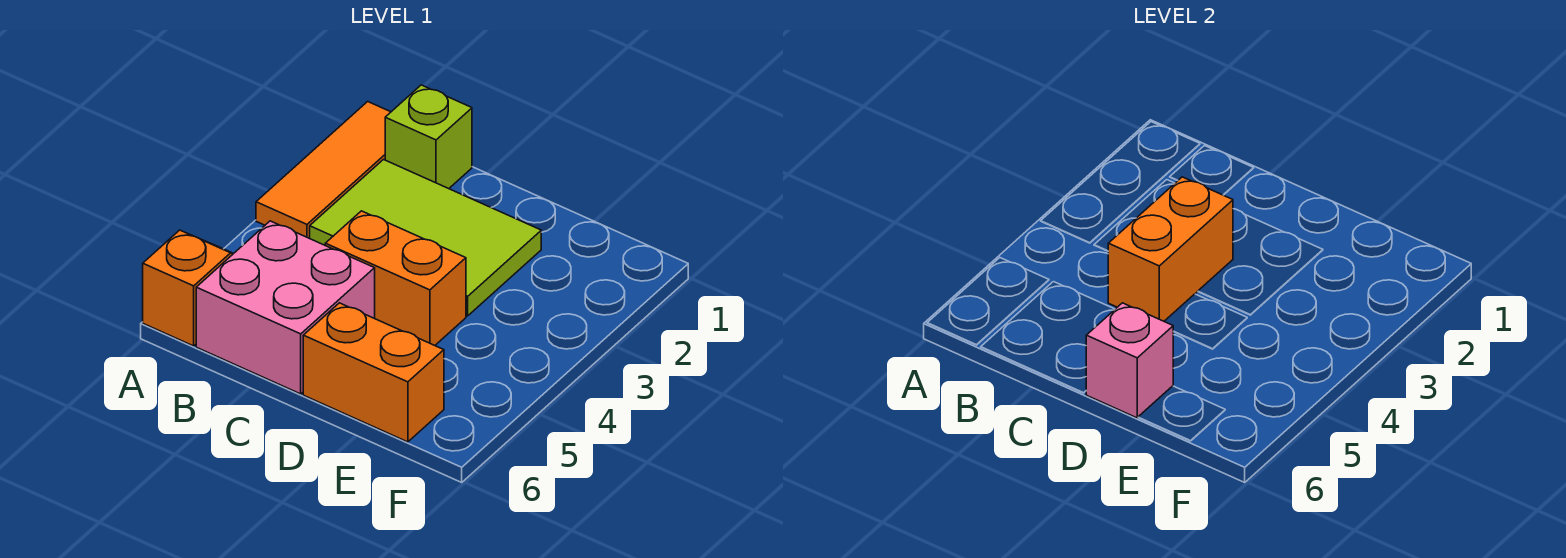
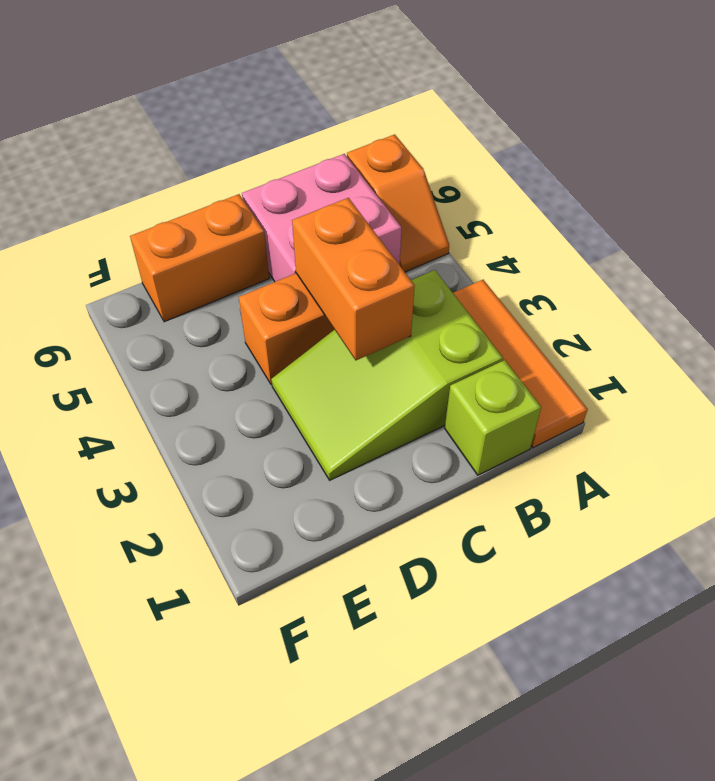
lime 2x3 tile [310,160,541,316] -> lime 2x3 slope [271,270,503,480]
pink 1x1 brick [1086,303,1173,418] -> none

